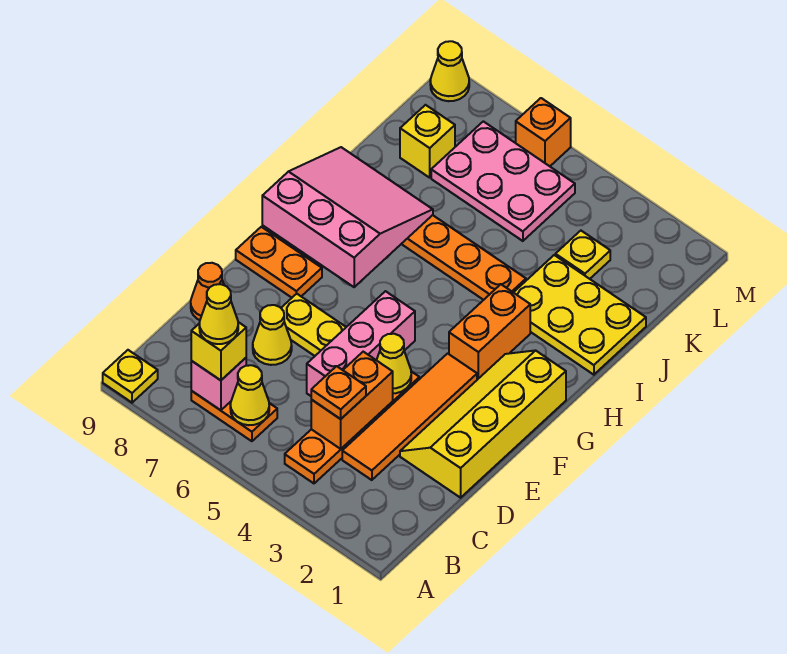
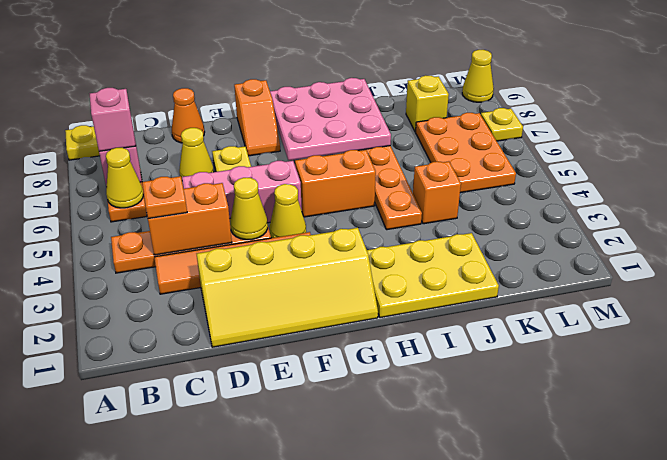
yellow 1x1 brick [191,322,246,380] -> pink 1x1 brick [90,88,136,151]
yellow 1x1 cone [199,284,238,344] -> yellow 1x1 cone moved to [270,184,306,238]
yellow 2x4 slope [400,351,566,498] -> yellow 2x4 slope turned to [197,228,378,347]
orange 1x2 plate [236,227,322,298] -> orange 1x2 slope [234,79,280,156]
orange 1x2 brick [449,284,530,380] -> orange 1x2 brick moved to [295,150,376,217]
pink 3x3 slope [262,147,433,287] -> pink 3x3 plate [270,78,391,160]
yellow 2x3 plate [513,255,646,375] -> yellow 2x3 plate turned to [367,233,499,318]
yellow 1x1 plate [555,231,610,279] -> yellow 1x1 plate moved to [481,108,523,141]
pink 2x3 plate [431,121,575,241] -> orange 2x3 plate [416,113,516,193]
orange 1x1 brick [516,98,571,166] -> orange 1x1 brick moved to [413,161,461,224]

